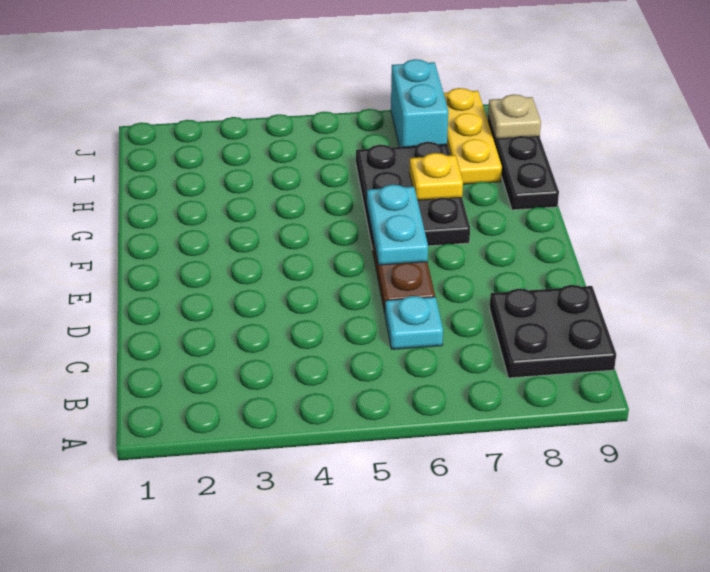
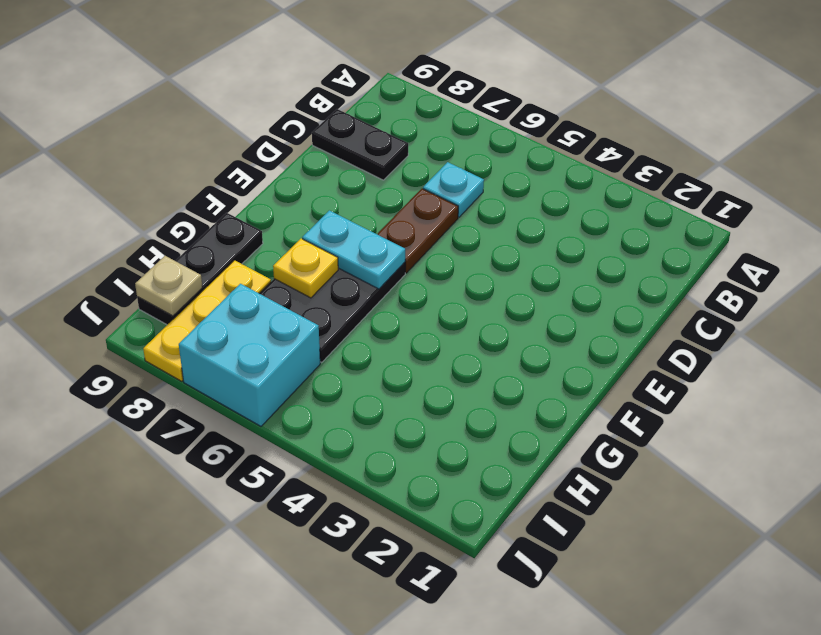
black 2x2 plate [490,285,616,378] -> black 1x2 plate [312,109,408,180]
cyan 1x2 plate [367,185,428,265] -> cyan 1x2 plate turned to [302,210,405,289]
cyan 1x2 brick [391,59,448,147] -> cyan 2x2 brick [179,284,320,426]

